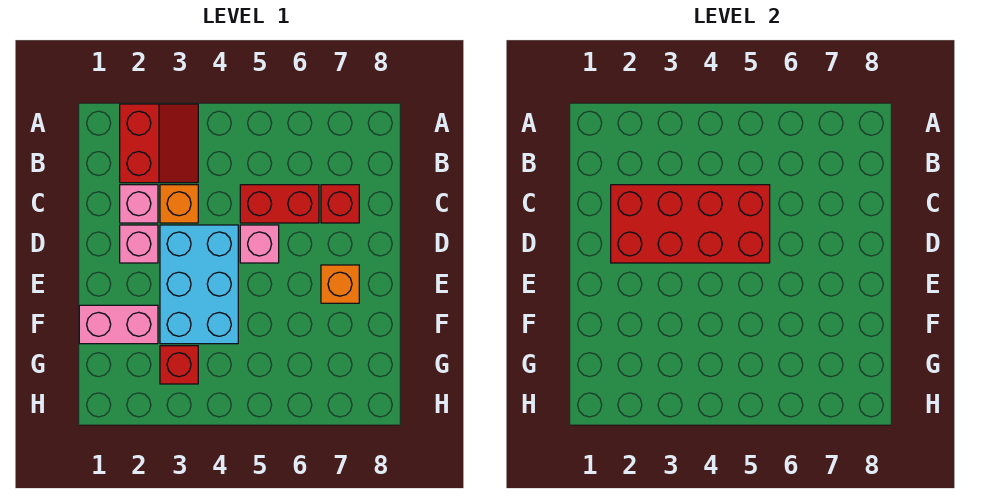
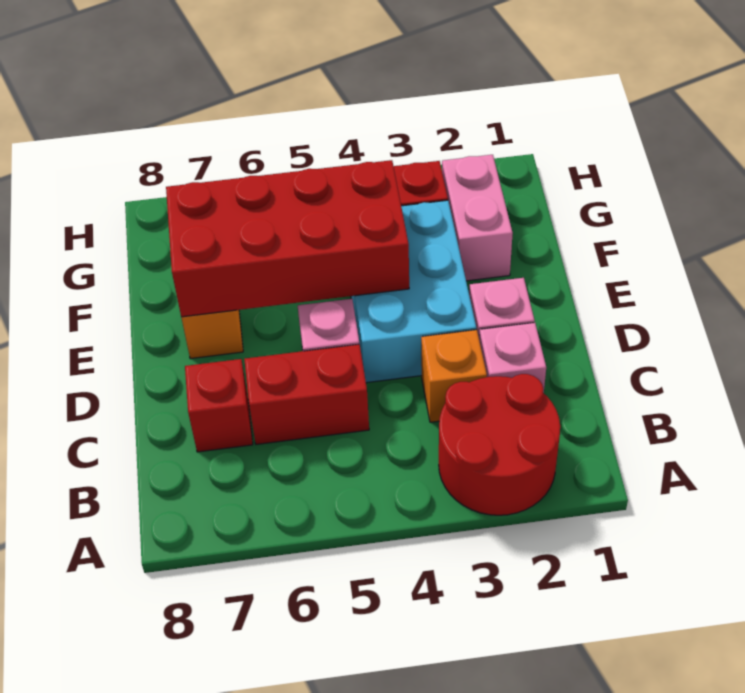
red 2x2 slope [120,104,198,183] -> red 2x2 round brick [439,374,560,515]
red 2x4 brick [611,185,770,263] -> red 2x4 brick moved to [166,160,409,317]
pink 1x2 brick [79,305,158,344] -> pink 1x2 brick turned to [442,155,513,281]

